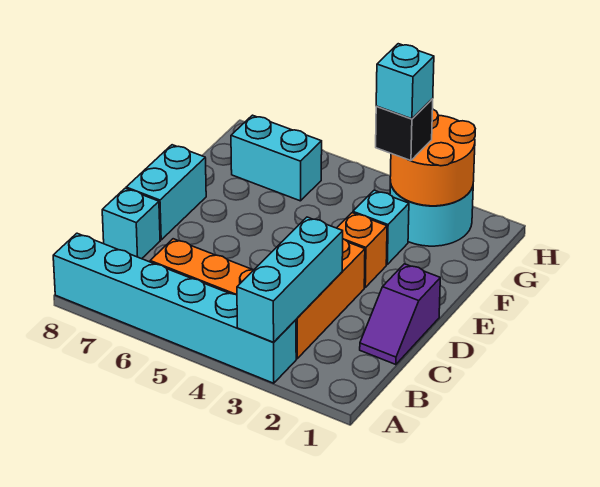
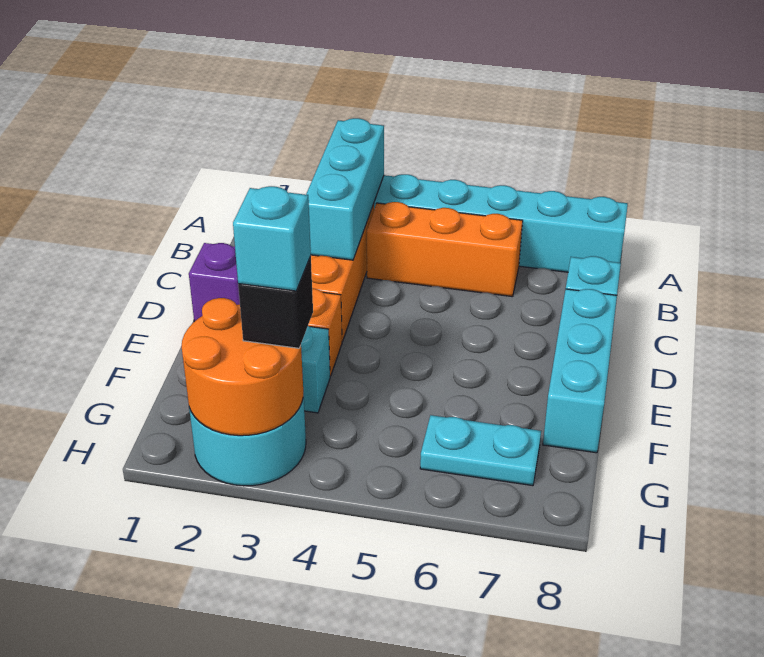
cyan 1x2 brick [126,145,206,240] -> cyan 1x3 brick [543,289,617,453]
cyan 1x2 brick [231,115,322,201] -> cyan 1x2 plate [420,415,541,486]

